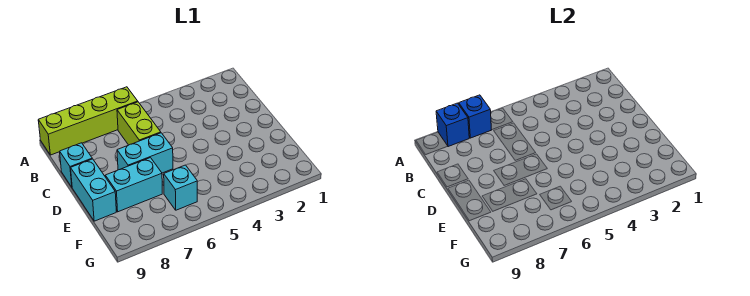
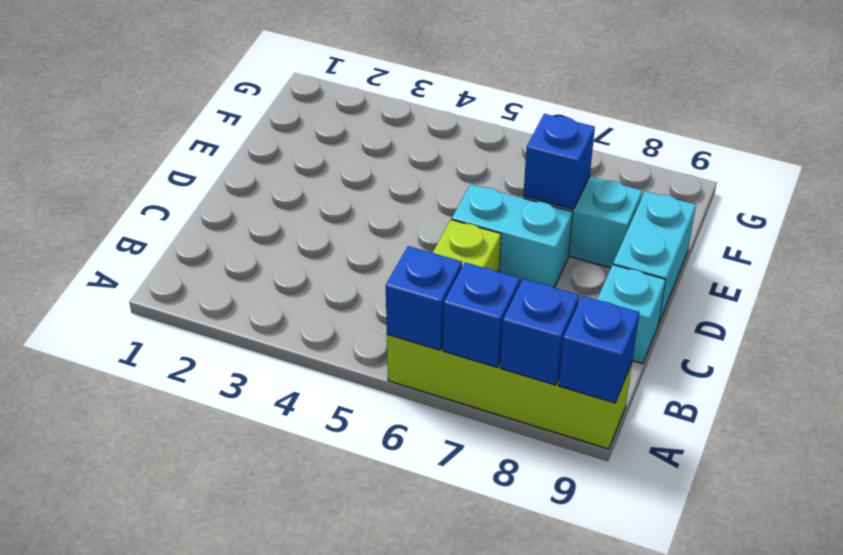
none -> blue 1x1 brick [386,246,462,350]
none -> blue 1x1 brick [559,296,640,403]
none -> blue 1x1 brick [523,114,595,209]
cyan 1x1 brick [164,165,197,210] -> none

